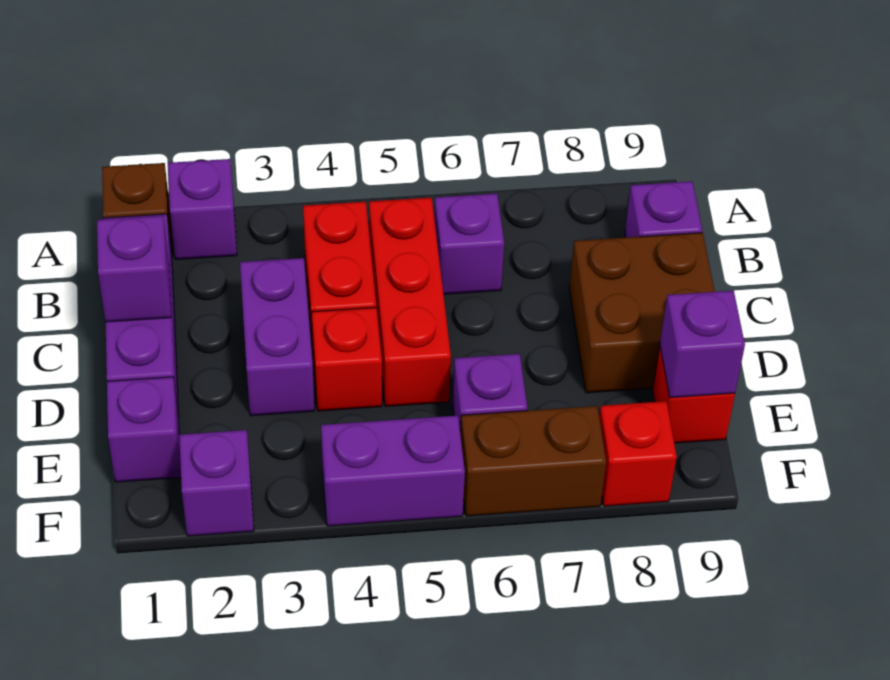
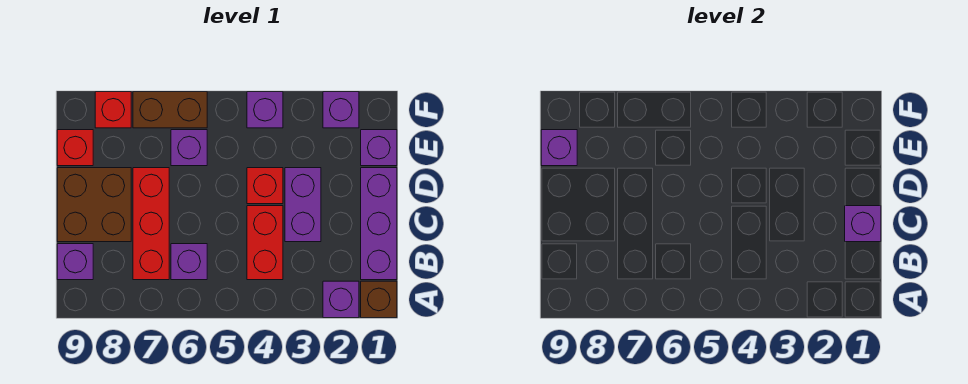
red 1x3 brick [369,198,451,406] -> red 1x3 brick moved to [133,168,169,280]
purple 1x2 brick [321,415,465,526] -> purple 1x1 brick [247,92,283,128]

